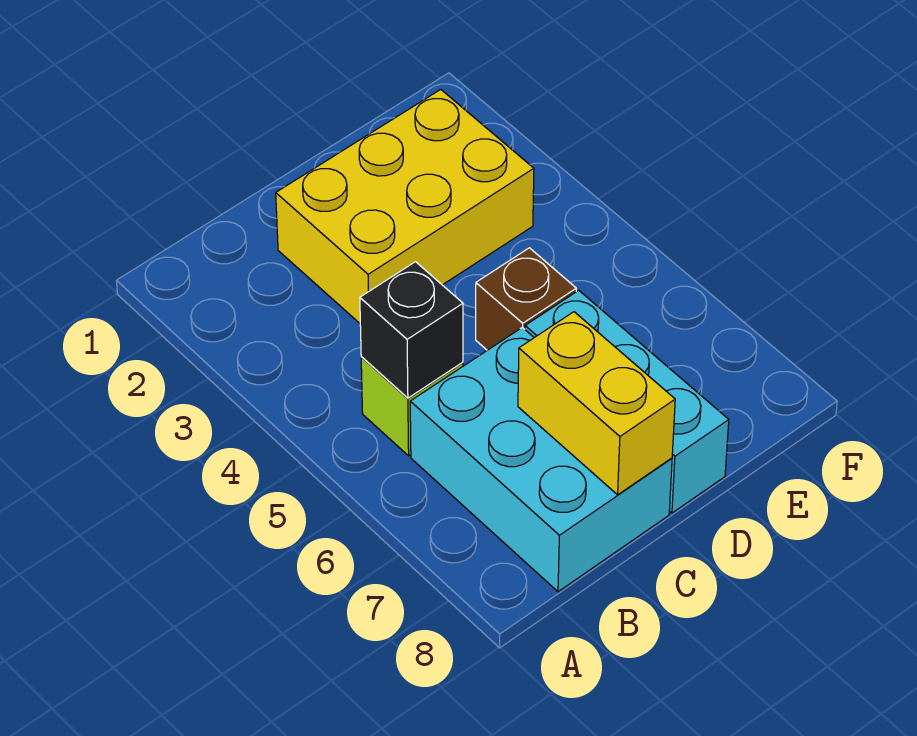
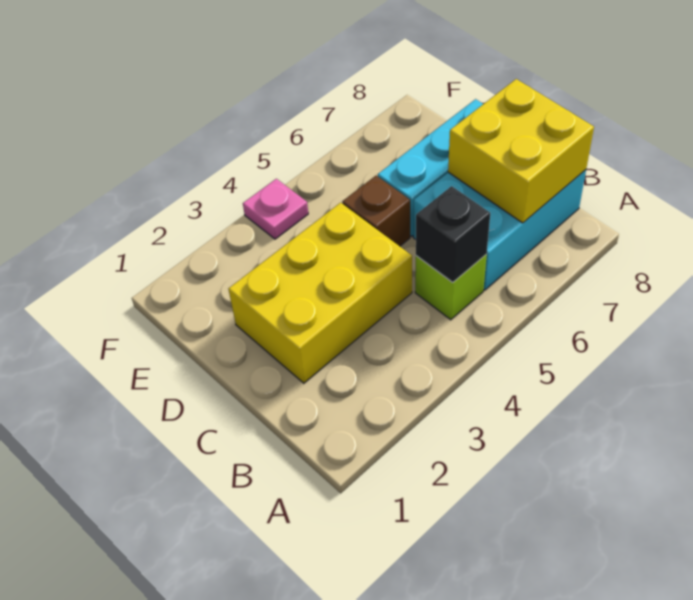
yellow 2x3 brick [276,89,534,323] -> yellow 2x3 brick turned to [228,203,412,383]
yellow 1x2 brick [518,312,675,495] -> yellow 2x2 brick [448,79,594,223]
none -> pink 1x1 plate [243,179,308,239]

